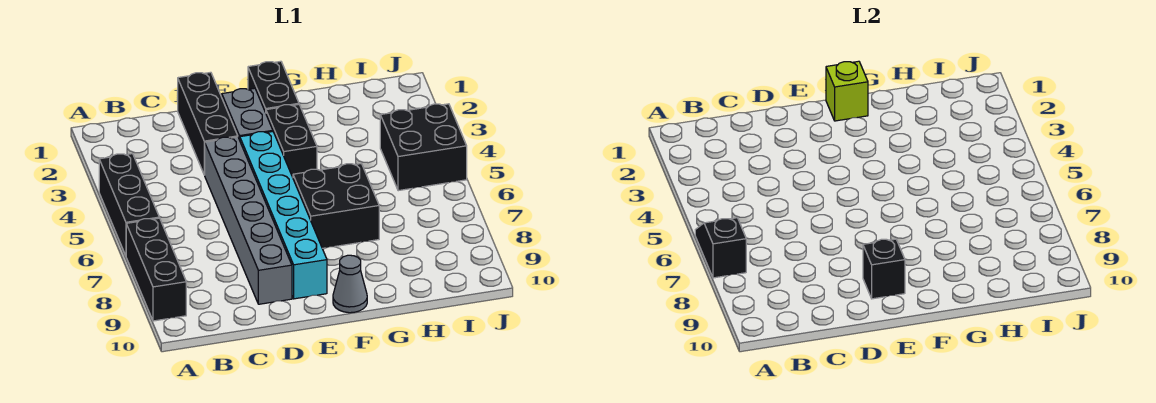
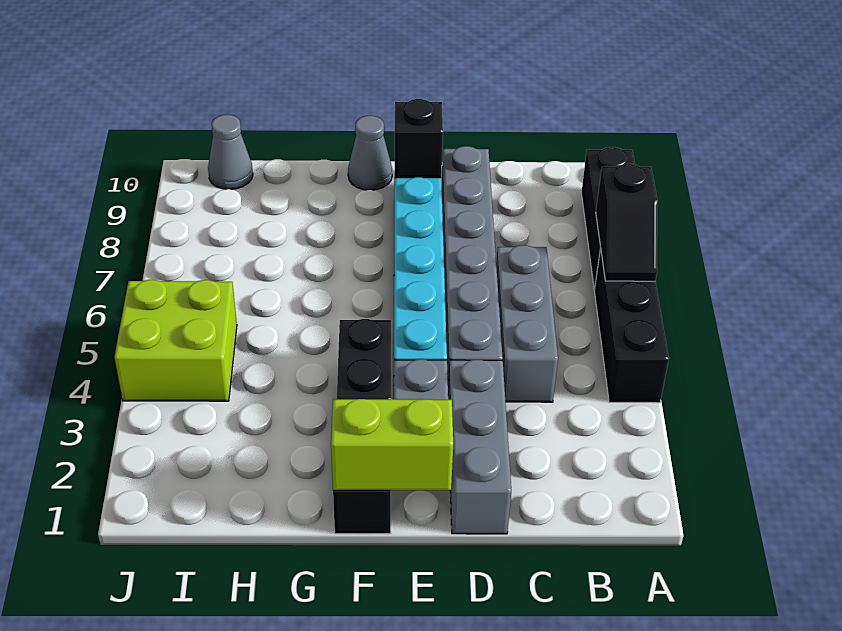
none -> grey 1x3 brick [496,245,558,402]
black 1x3 brick [178,72,238,175] -> grey 1x3 brick [448,360,511,534]
lime 1x1 brick [826,61,868,121] -> lime 1x2 brick [331,399,453,491]
black 2x2 brick [293,164,379,248] -> none
black 2x2 brick [380,104,467,191] -> lime 2x2 brick [114,280,237,401]
none -> grey 1x1 cone [208,115,253,189]

